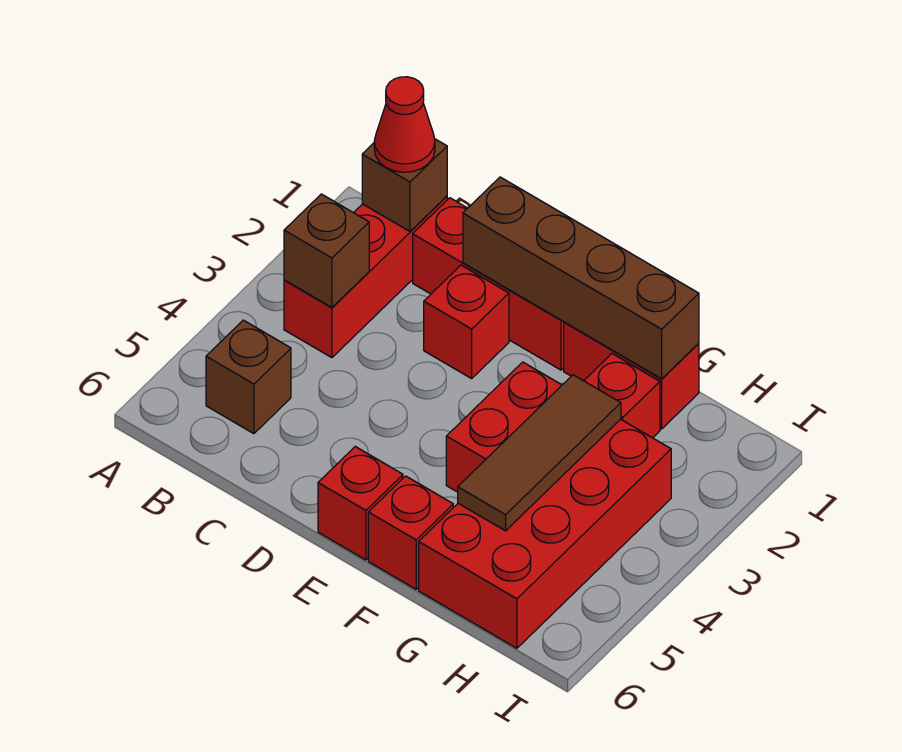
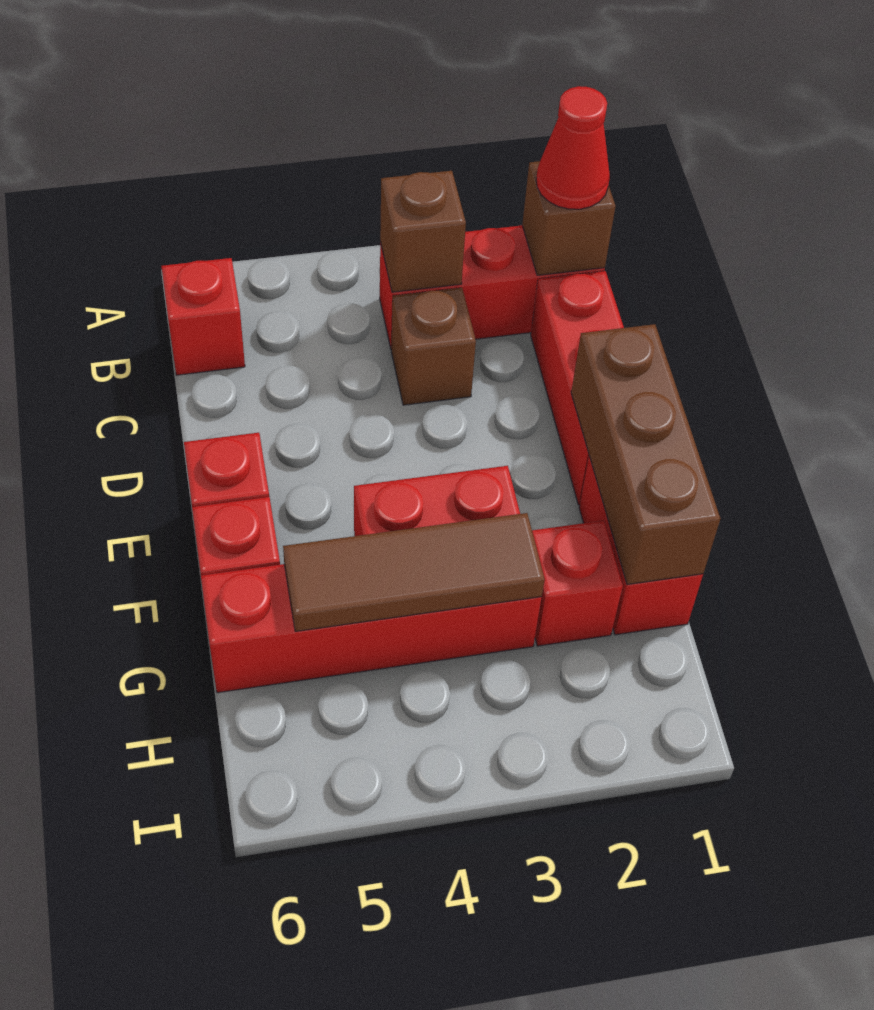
brown 1x1 brick [206,320,291,434] -> brown 1x1 brick moved to [391,288,476,405]
brown 1x4 brick [463,177,699,379] -> brown 1x3 brick [571,324,720,584]
red 1x1 brick [424,265,509,379] -> red 1x1 brick moved to [161,258,245,375]
red 2x4 brick [419,419,671,648] -> red 1x4 brick [201,564,542,693]

